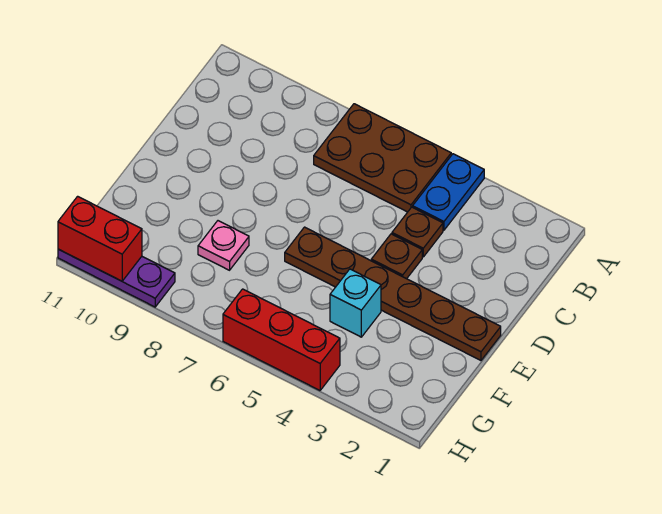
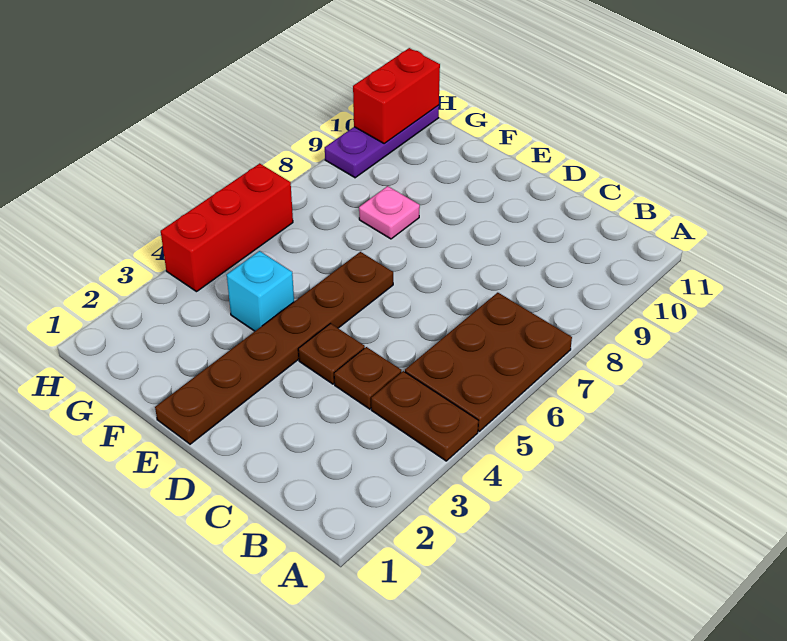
blue 1x2 plate [413,154,484,230] -> brown 1x2 plate [371,371,478,461]

